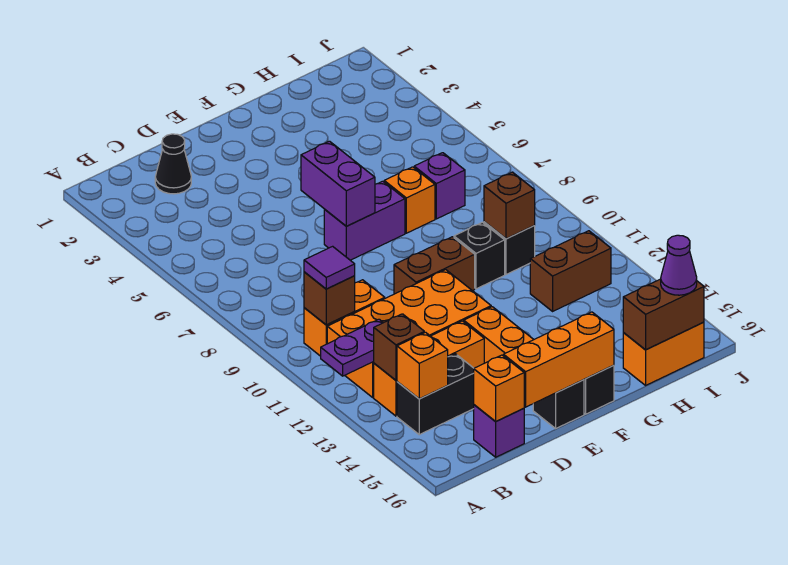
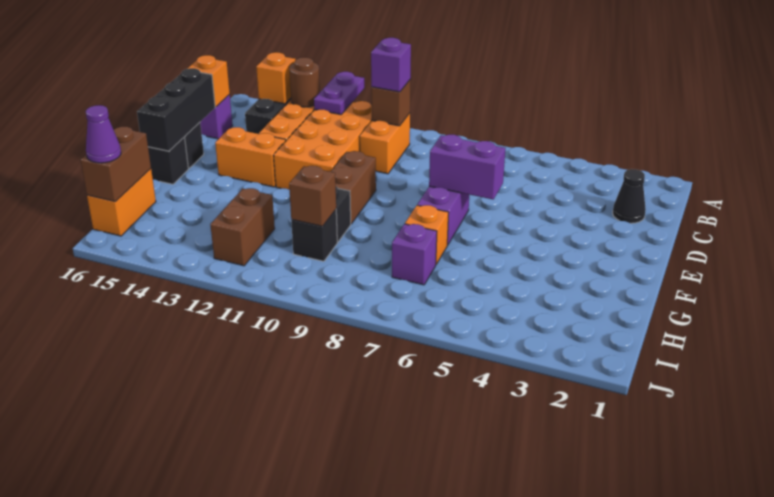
purple 1x1 tile [304,246,355,289] -> purple 1x1 brick [371,38,411,92]
brown 1x1 brick [374,314,424,380] -> brown 1x1 round brick [289,57,320,107]
orange 1x3 brick [504,312,614,407] -> black 1x3 brick [137,68,215,151]

